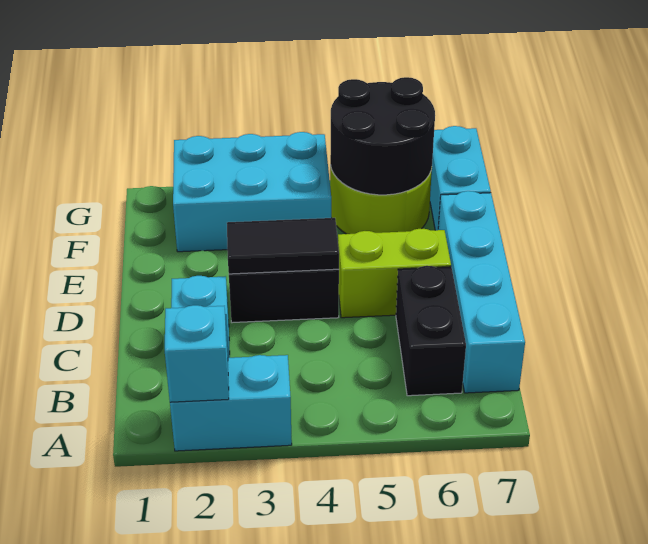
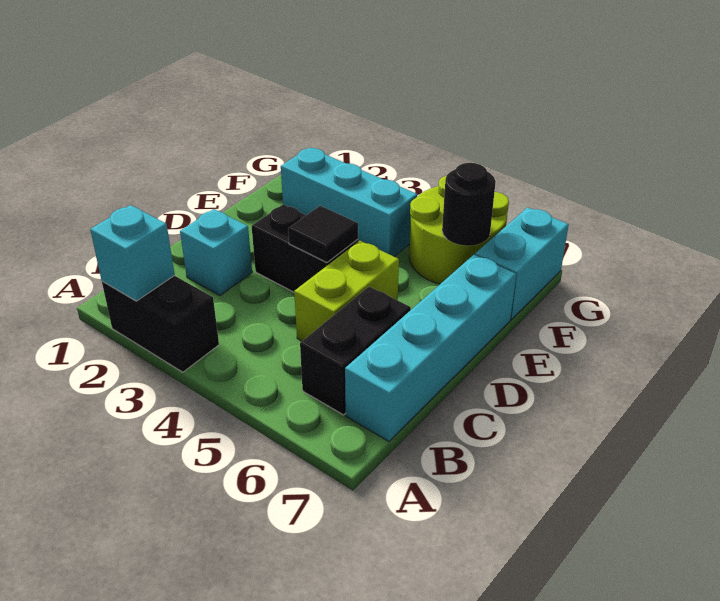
cyan 1x2 brick [170,355,292,451] -> black 1x2 brick [102,276,219,372]
black 1x2 tile [227,218,339,274] -> black 1x1 tile [288,206,358,263]
lime 1x2 brick [338,229,451,318] -> lime 1x2 brick turned to [294,241,399,341]
cyan 2x3 brick [173,132,331,252] -> cyan 1x3 brick [281,148,417,257]
black 2x2 round brick [330,77,435,195] -> black 1x1 round brick [442,163,496,246]

